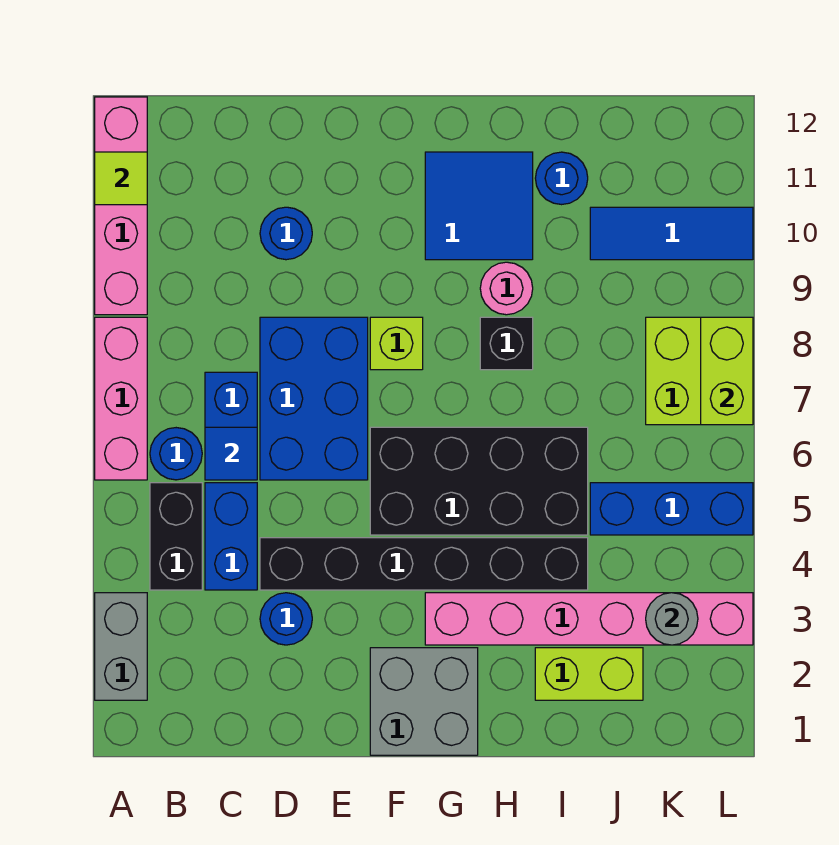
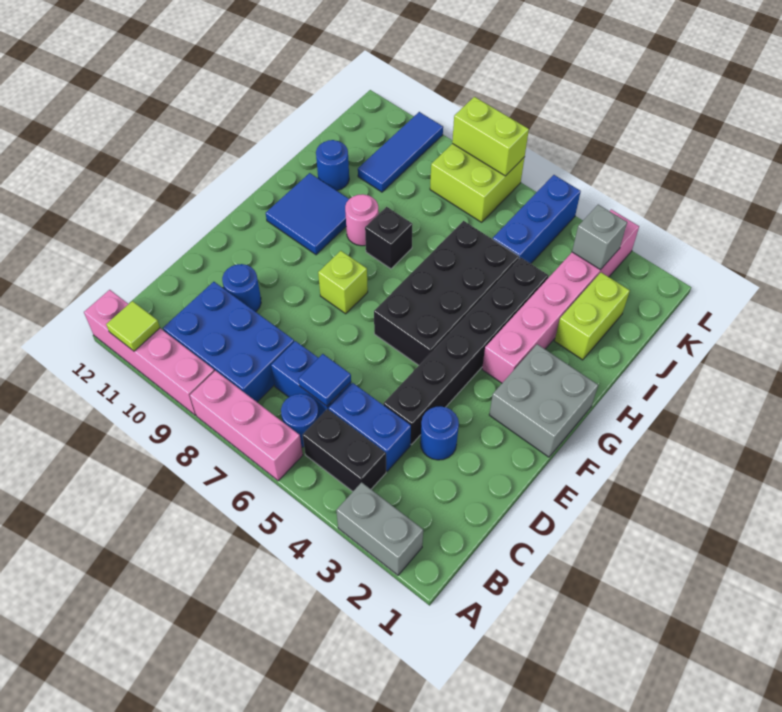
blue 2x3 brick [260,317,368,480] -> blue 2x3 brick moved to [163,282,294,402]
grey 1x1 round brick [646,593,698,645] -> grey 1x1 brick [572,205,627,270]

